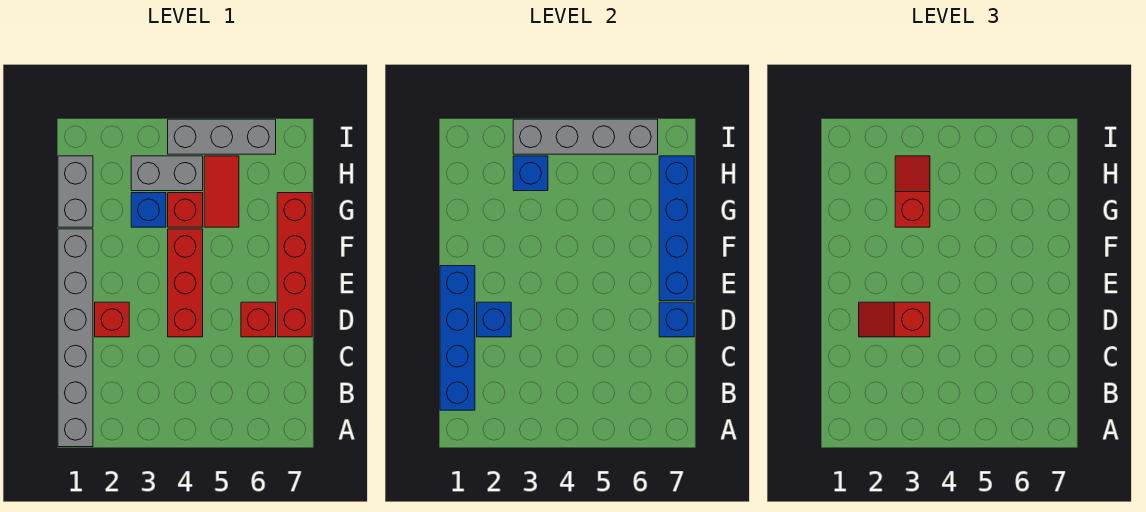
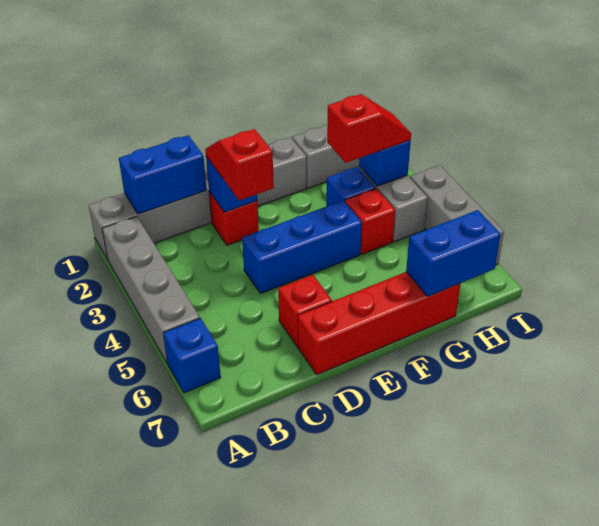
blue 1x4 brick [440,266,475,410] -> blue 1x2 brick [119,135,207,214]
red 1x3 brick [168,229,203,337] -> blue 1x3 brick [242,200,362,294]
blue 1x1 brick [659,302,694,337] -> blue 1x1 brick moved to [163,318,221,393]
blue 1x4 brick [659,156,694,301] -> blue 1x2 brick [406,210,501,296]
red 1x2 tile [204,156,239,227] -> none
grey 1x4 brick [513,119,658,154] -> grey 1x4 brick moved to [102,216,200,364]

